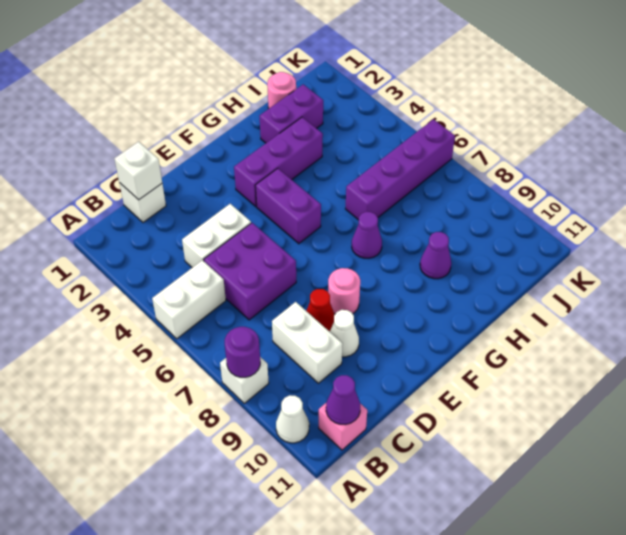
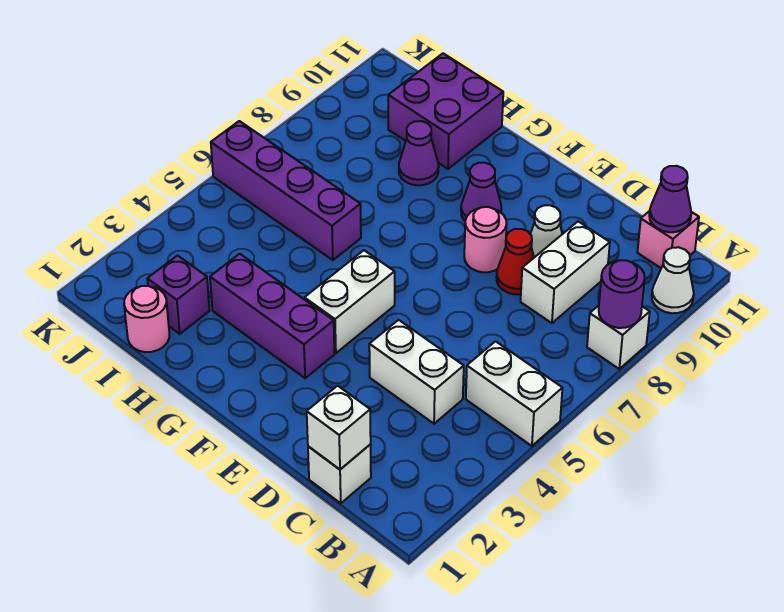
purple 2x2 brick [204,223,296,320] -> purple 2x2 brick moved to [388,53,503,169]
purple 1x2 brick [255,168,321,244] -> white 1x2 brick [304,250,395,353]
purple 1x1 cone [352,212,382,258] -> purple 1x1 cone moved to [461,163,501,221]
purple 1x2 brick [260,84,323,143] -> purple 1x1 brick [147,256,210,334]

